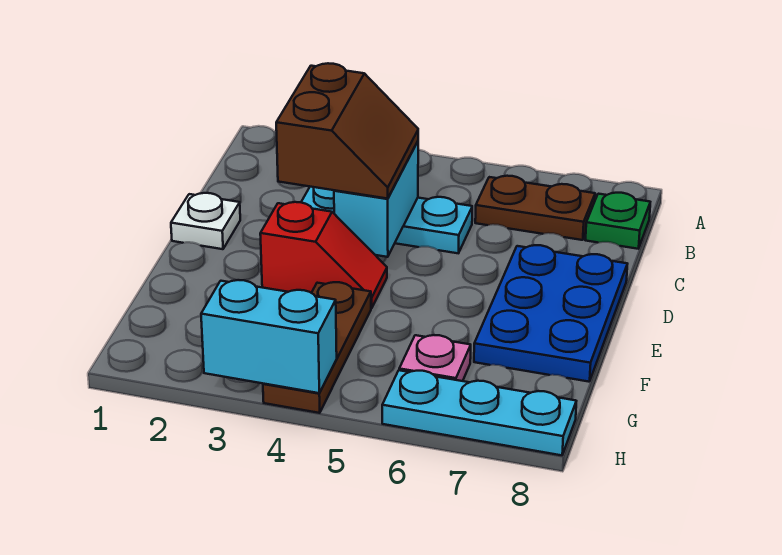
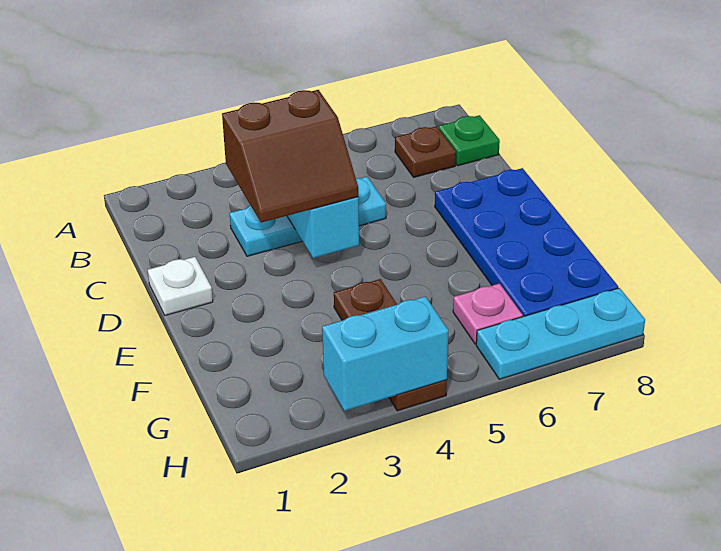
brown 1x2 plate [475,176,595,240] -> brown 1x1 plate [395,126,456,177]
brown 2x2 slope [276,63,418,199] -> brown 2x2 slope turned to [222,90,358,223]
blue 2x3 plate [474,245,627,382] -> blue 2x4 plate [435,168,618,317]
red 1x2 slope [260,202,387,308] -> none

